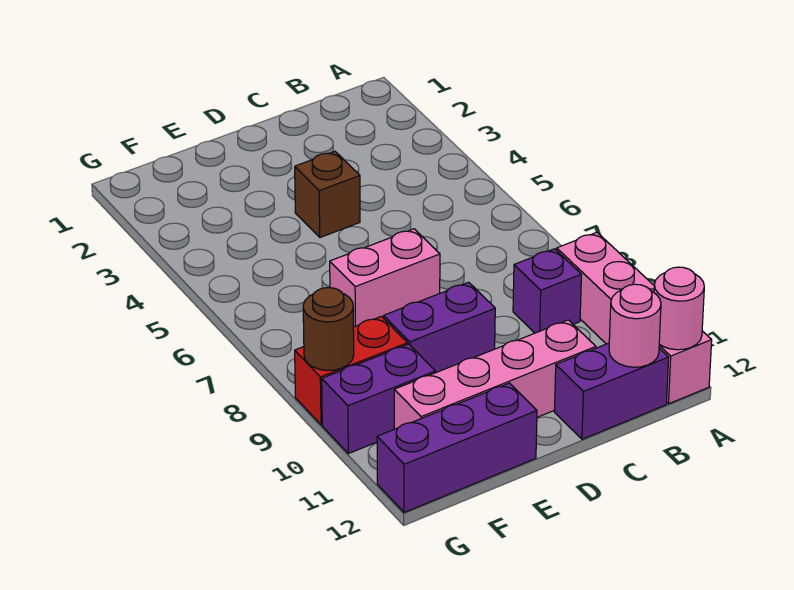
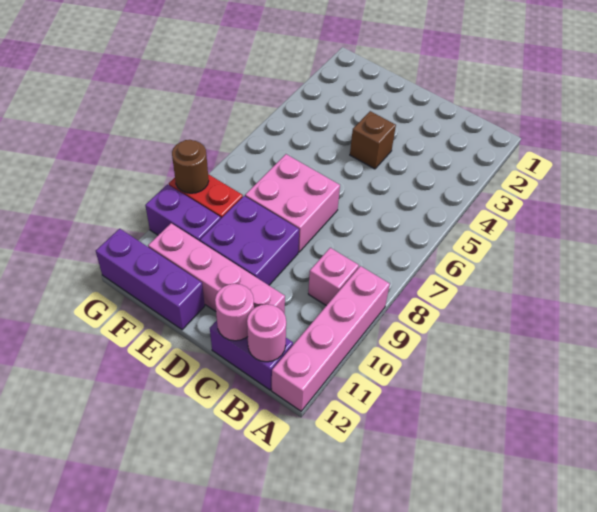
pink 1x1 round brick [654,267,704,350] -> pink 1x1 round brick moved to [215,284,254,341]
purple 1x1 brick [513,249,582,333] -> pink 1x1 brick [308,248,359,306]
pink 1x2 brick [330,229,440,327] -> pink 2x2 brick [245,154,340,252]
purple 1x2 brick [384,282,495,373] -> purple 2x2 brick [200,196,299,285]

